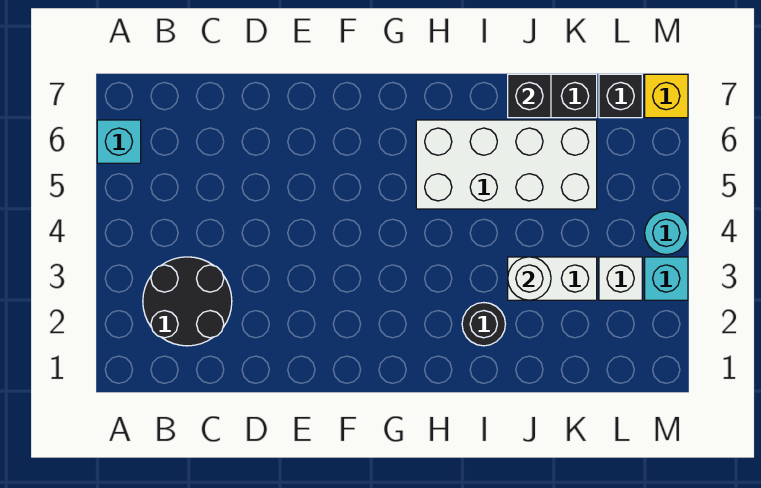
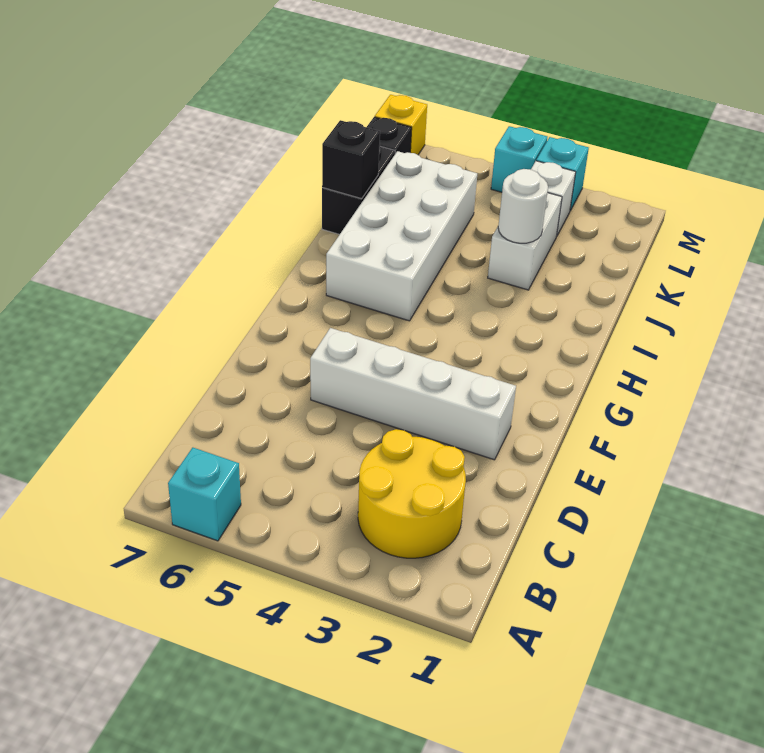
black 2x2 round brick [143,257,232,346] -> yellow 2x2 round brick [358,429,466,558]
none -> white 1x4 brick [310,328,516,460]
black 1x1 round brick [462,303,505,346] -> none
cyan 1x1 round brick [645,211,688,255] -> cyan 1x1 brick [491,126,547,192]

